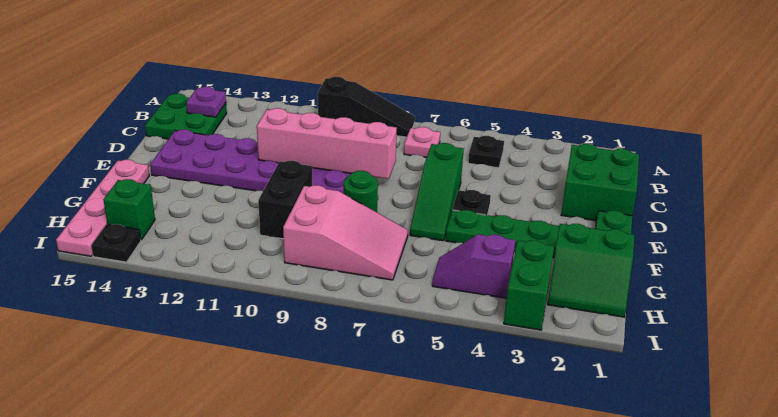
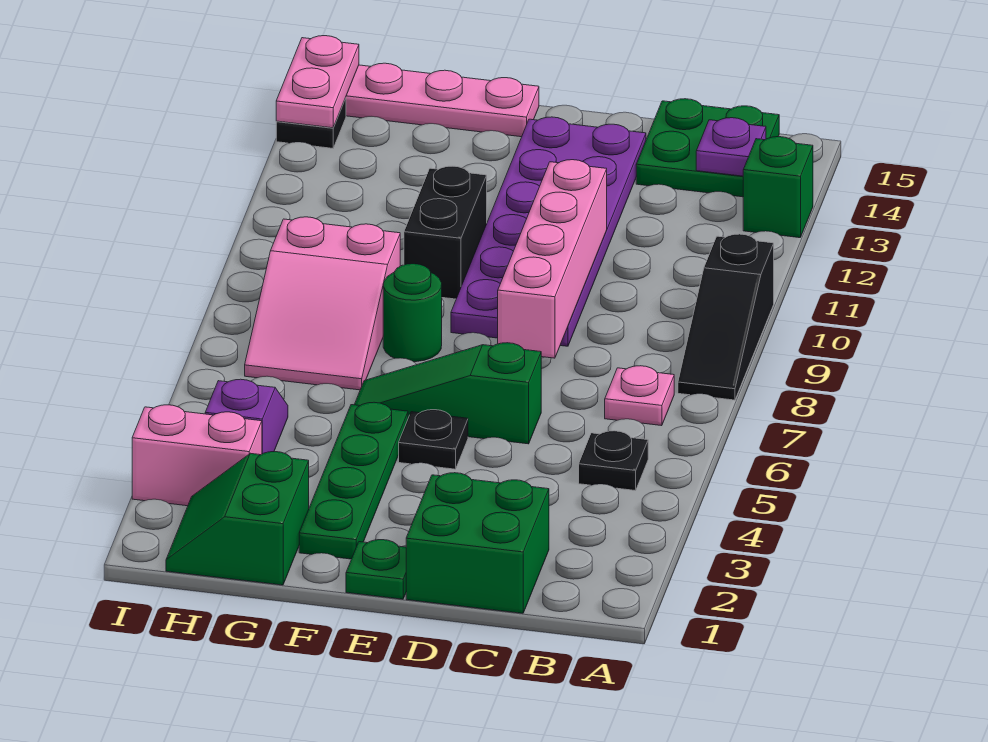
black 1x2 brick [258,161,312,239] -> black 1x2 brick turned to [404,166,487,299]
green 1x2 brick [504,240,554,330] -> pink 1x2 brick [132,405,262,506]
green 1x1 brick [103,179,155,240] -> green 1x1 brick moved to [743,137,813,238]
none -> pink 1x2 plate [276,36,359,128]

